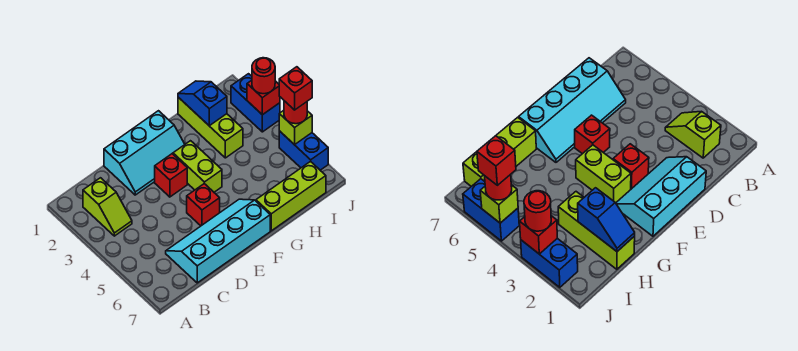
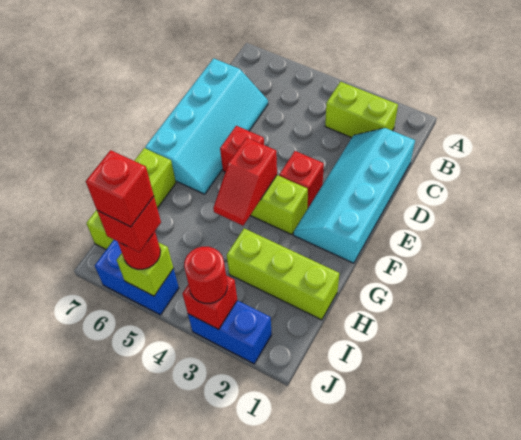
lime 1x2 slope [83,178,132,236] -> lime 1x2 brick [325,82,398,138]
cyan 2x3 slope [104,111,185,195] -> cyan 2x4 slope [294,128,415,263]
none -> red 1x2 slope [213,138,277,226]
blue 1x2 slope [178,81,227,126] -> none
none -> red 1x1 brick [86,150,154,227]

